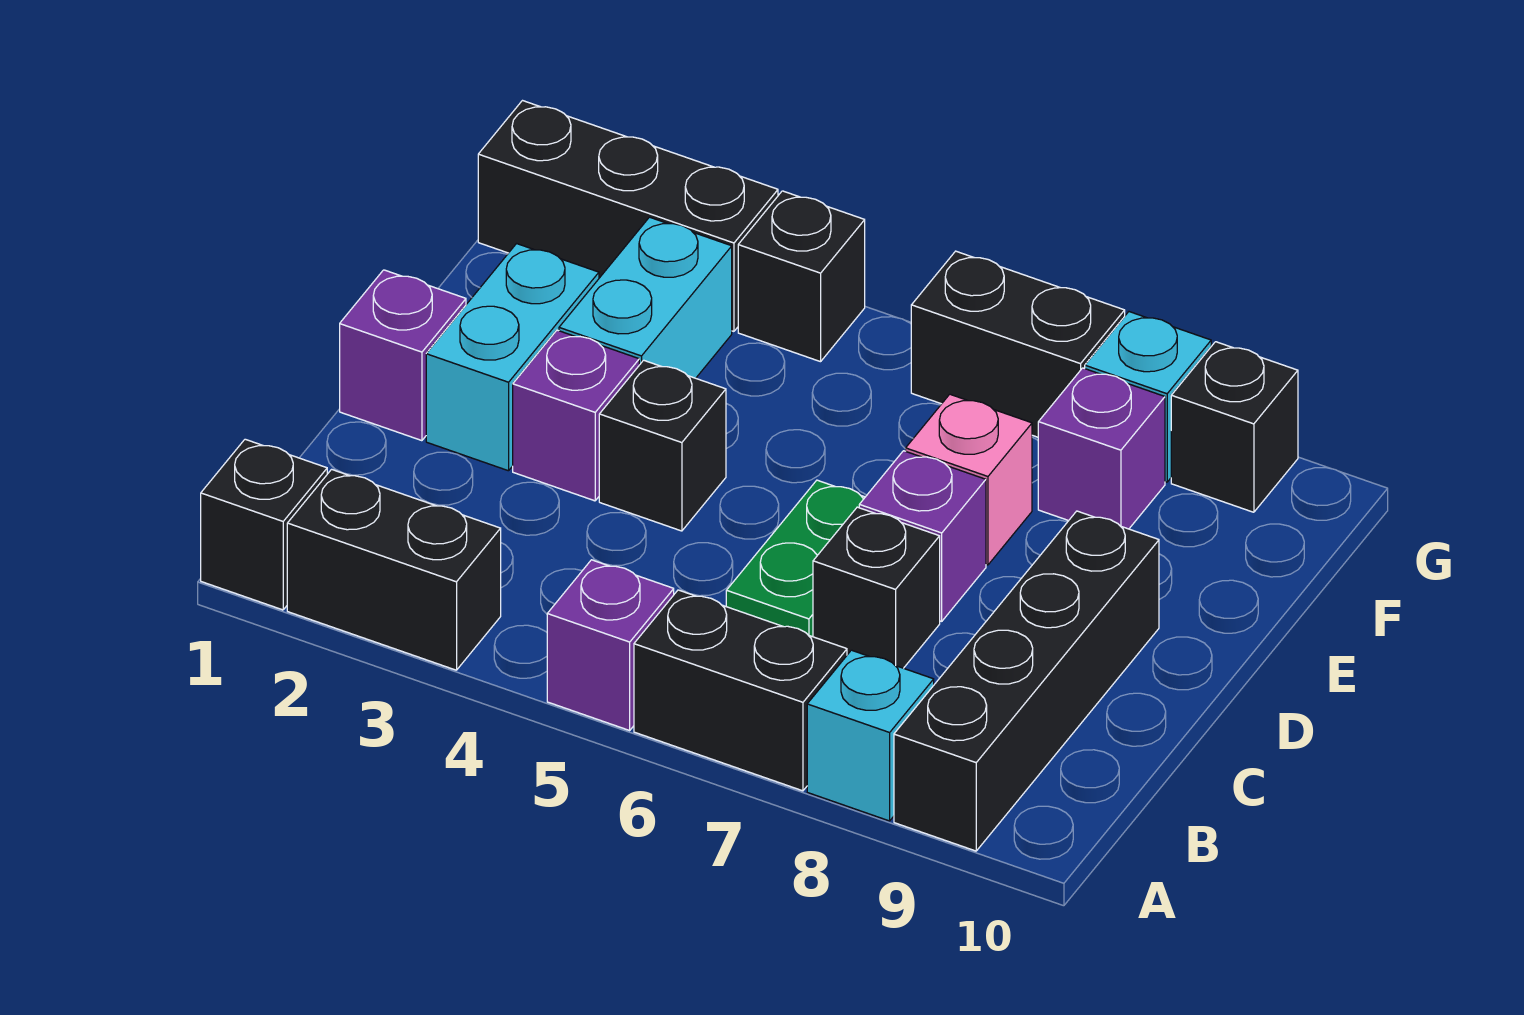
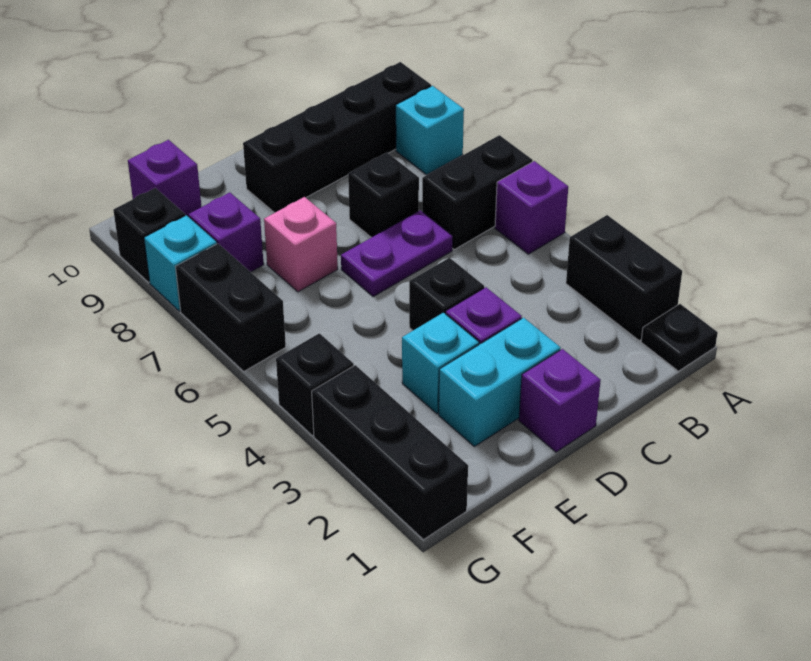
black 1x1 brick [201,439,327,610] -> black 1x1 plate [641,304,718,371]
black 1x2 brick [634,590,847,791] -> black 1x2 brick turned to [422,135,533,249]
green 1x2 plate [726,480,865,637] -> purple 1x2 plate [341,210,453,297]
purple 1x1 brick [859,451,986,621] -> purple 1x1 brick moved to [128,140,201,217]
cyan 1x2 brick [559,217,732,378] -> cyan 1x1 brick [402,312,479,414]

